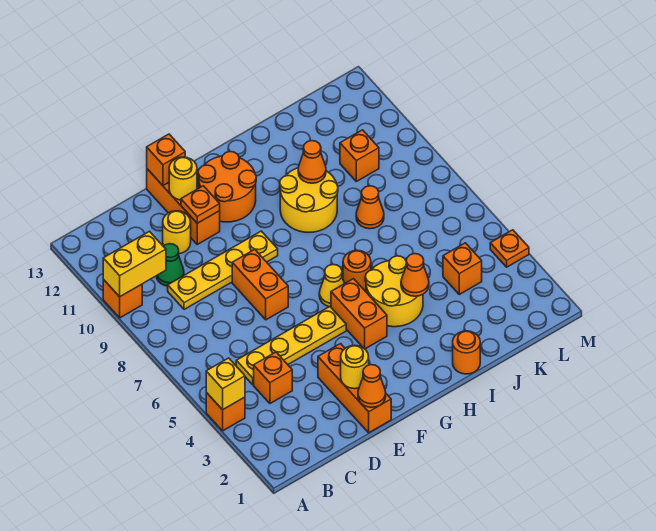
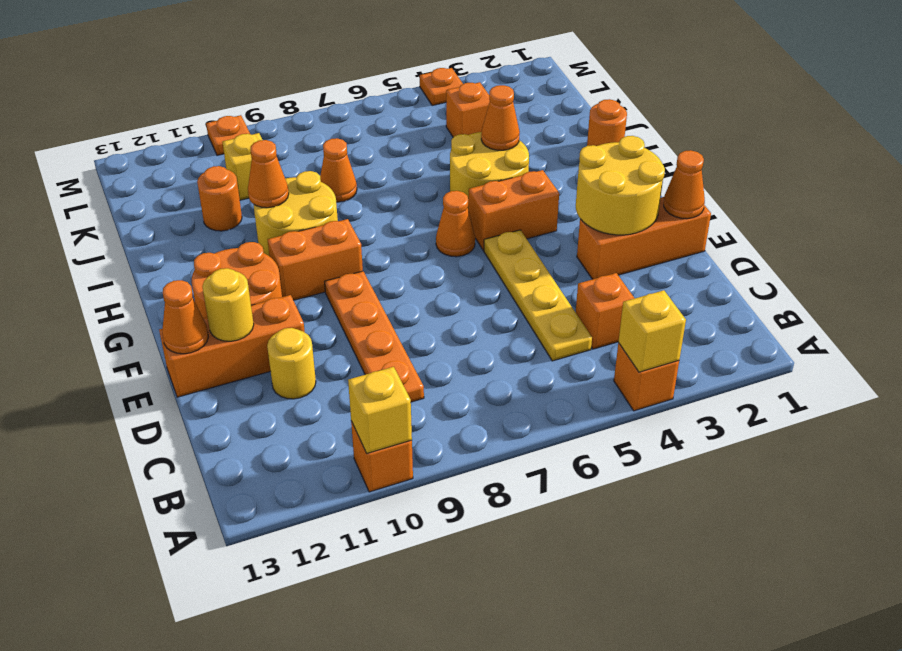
yellow 1x2 brick [103,231,166,297] -> yellow 1x1 brick [348,367,412,454]
yellow 1x4 plate [168,231,278,309] -> orange 1x4 plate [325,271,424,402]
green 1x1 cone [156,244,184,286] -> none
yellow 1x1 round brick [341,345,369,389] -> yellow 2x2 round brick [576,136,665,235]
orange 1x2 brick [232,249,288,320] -> orange 1x2 brick moved to [267,219,363,300]
orange 1x1 plate [181,186,220,223] -> orange 1x1 plate moved to [206,115,250,155]
orange 1x1 brick [147,134,185,185] -> orange 1x1 cone [162,280,208,354]
yellow 1x1 cone [319,264,345,307] -> orange 1x1 cone [436,191,475,257]
orange 1x1 round brick [343,250,371,291] -> orange 1x1 round brick moved to [197,166,242,231]
orange 1x1 brick [340,130,379,181] -> yellow 1x1 brick [222,133,262,200]

